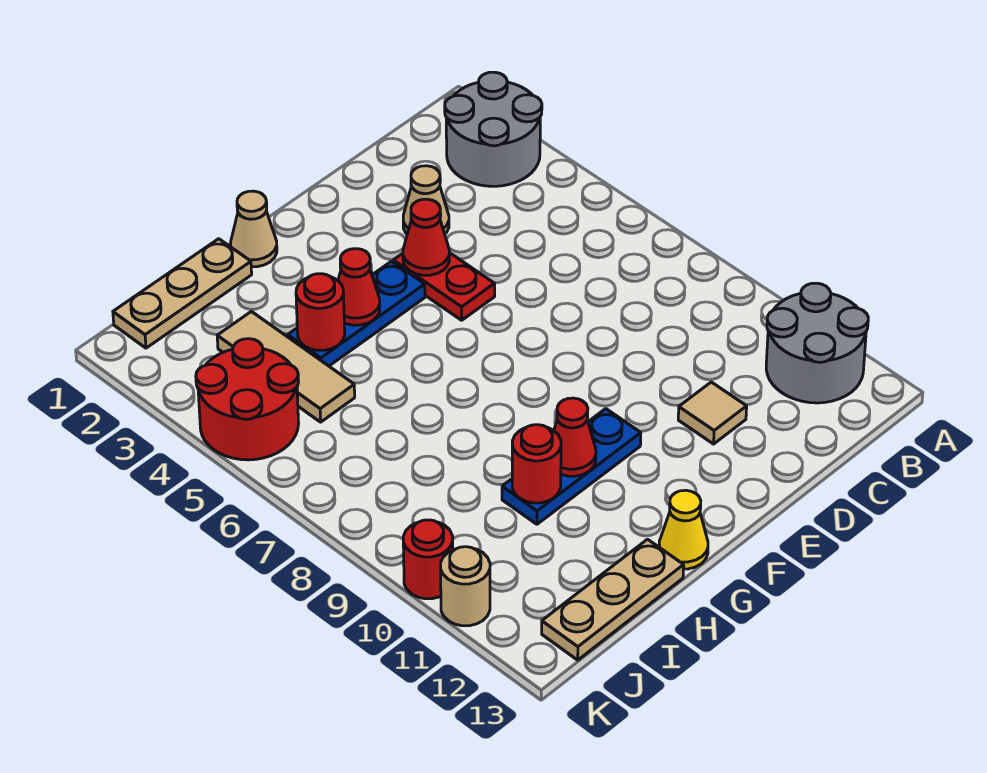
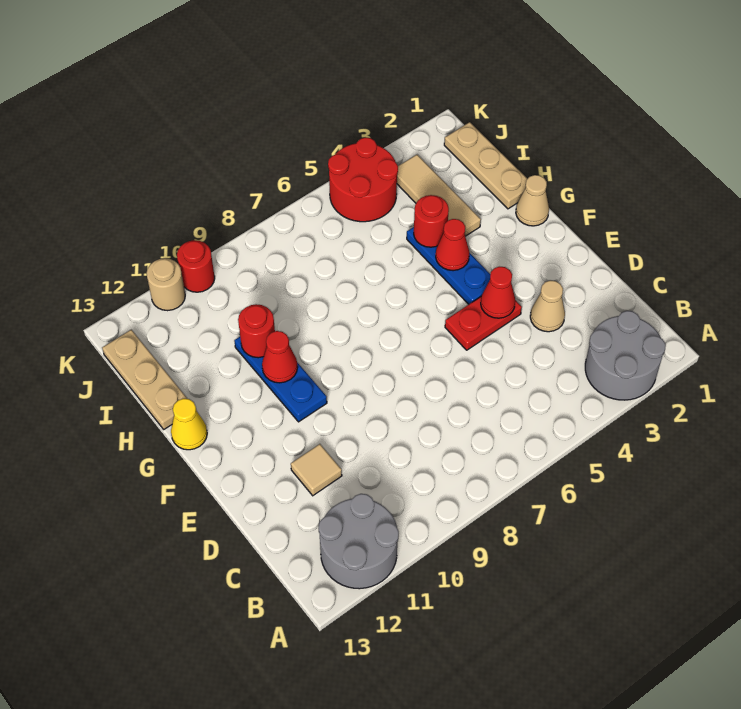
tan 1x3 tile [217,311,355,422] -> tan 1x3 tile turned to [397,155,481,236]

